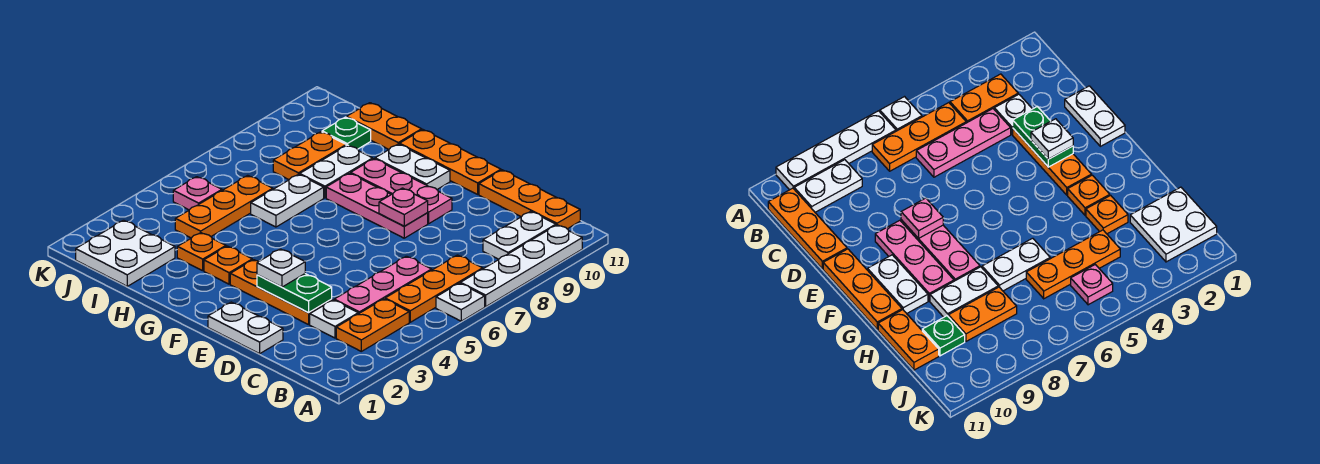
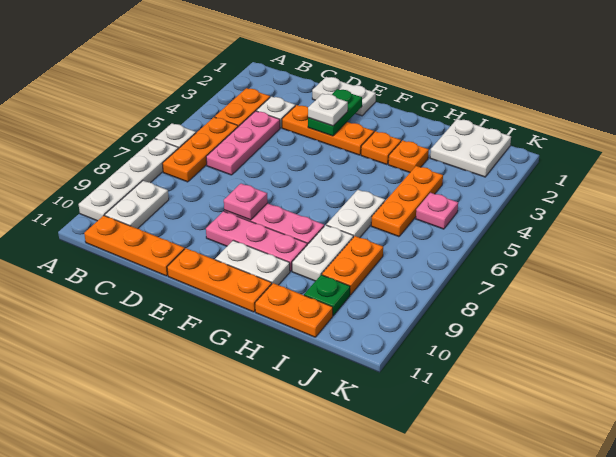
green 1x2 plate [257,274,332,313] -> green 1x2 plate turned to [308,89,362,136]

